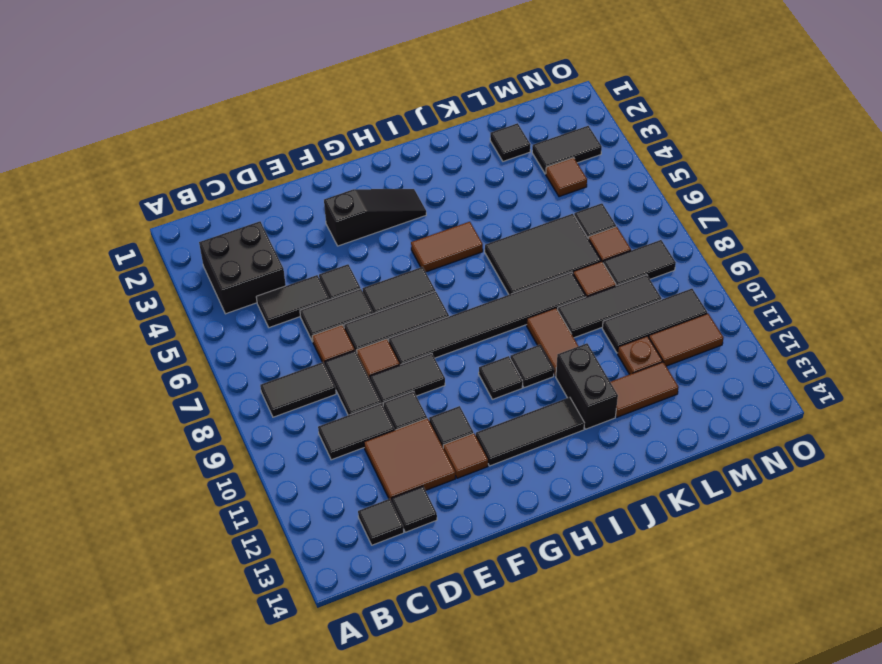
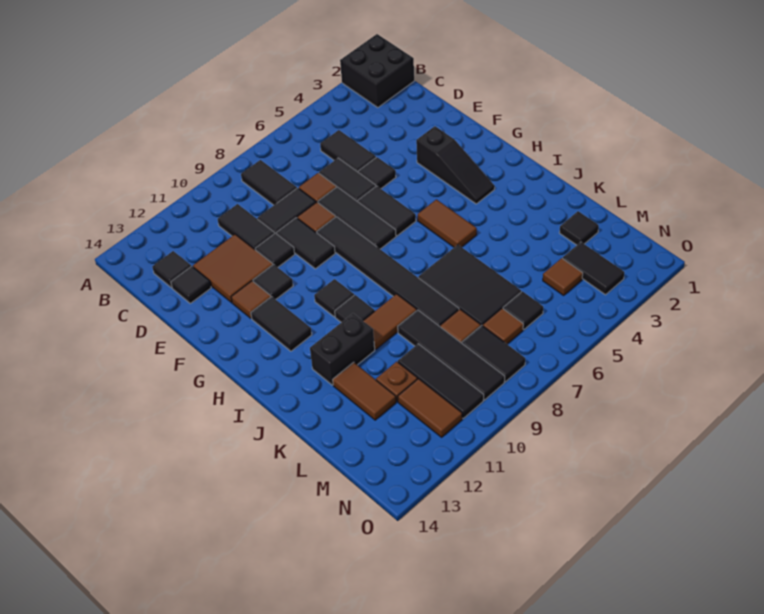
black 2x2 brick [199,221,286,314] -> black 2x2 brick moved to [340,34,414,108]
black 1x3 tile [476,397,584,466] -> black 1x2 tile [251,297,312,351]
black 1x3 tile [557,275,661,338] -> black 1x4 tile [398,310,505,400]

